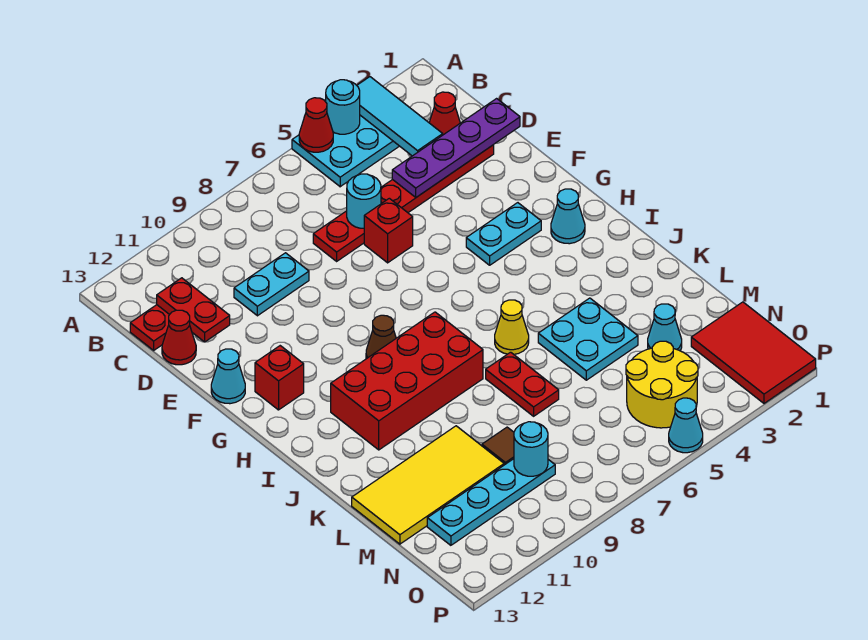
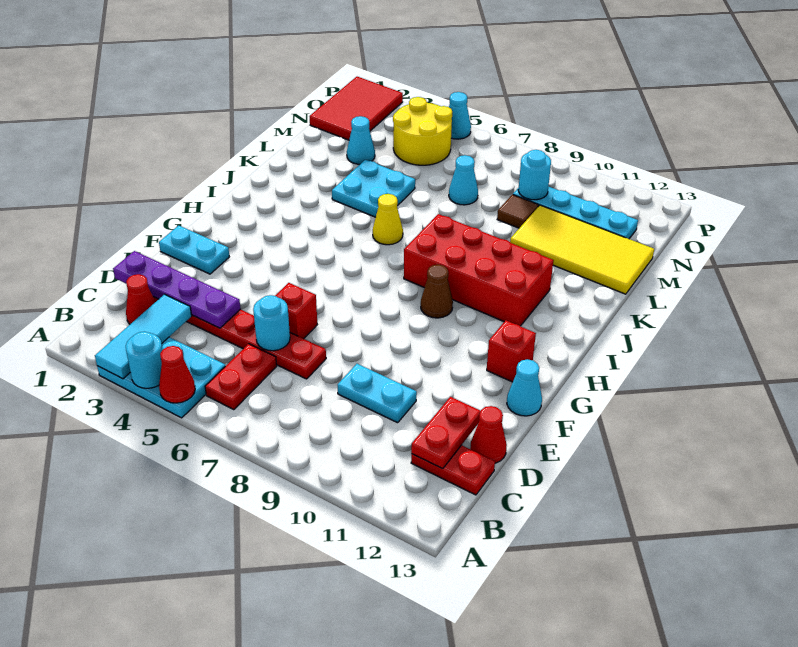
cyan 1x2 plate [466,203,541,265] -> cyan 1x2 plate moved to [159,226,229,274]
cyan 1x1 cone [551,189,585,244] -> cyan 1x1 cone moved to [449,155,478,205]
red 1x2 plate [486,352,559,416] -> red 1x2 plate moved to [205,344,277,410]

